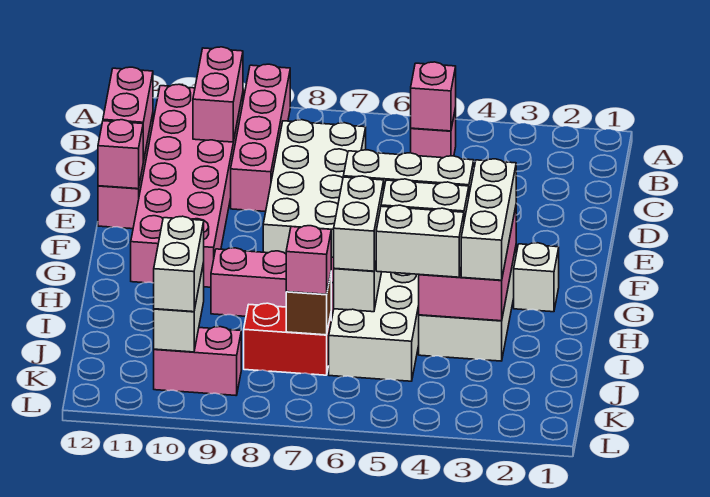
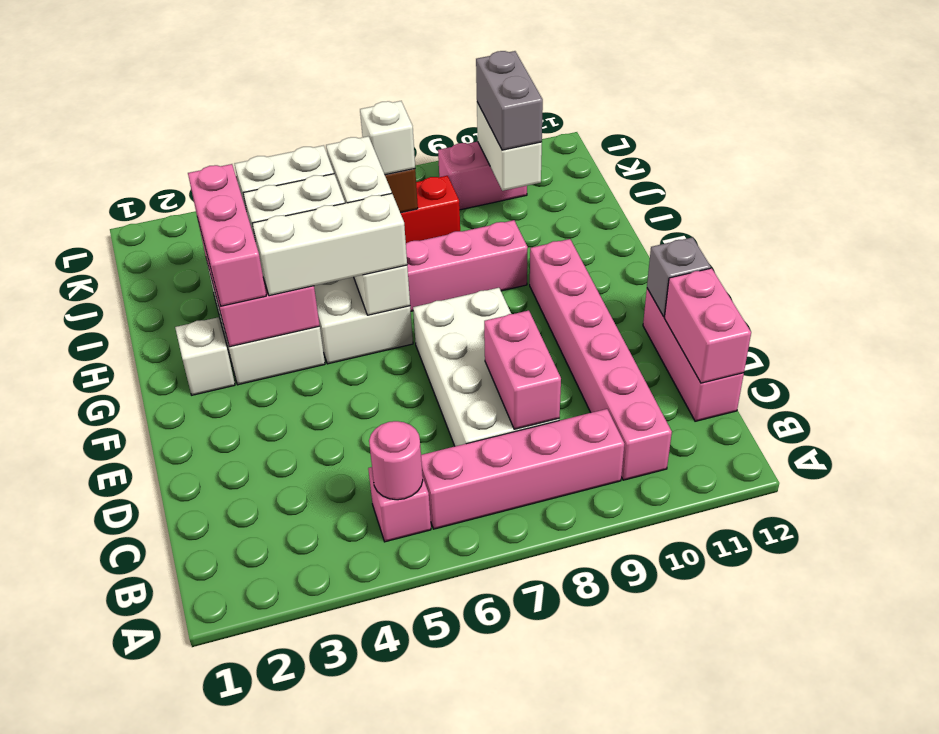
pink 1x4 brick [231,64,290,212] -> pink 1x4 brick turned to [421,409,624,529]
pink 1x1 brick [411,62,456,131] -> pink 1x1 round brick [369,421,423,500]
pink 2x6 brick [131,84,243,287] -> pink 1x6 brick [530,239,672,480]
pink 1x2 brick [193,47,243,142] -> pink 1x2 brick moved to [484,310,561,429]
pink 1x1 brick [98,120,143,189] -> grey 1x1 brick [647,237,711,317]
white 1x3 brick [461,159,516,280] -> pink 1x3 brick [188,164,266,306]
pink 1x1 brick [286,226,331,294] -> white 1x1 brick [360,101,415,175]
white 1x2 brick [154,216,204,312] -> grey 1x2 brick [476,51,543,150]

